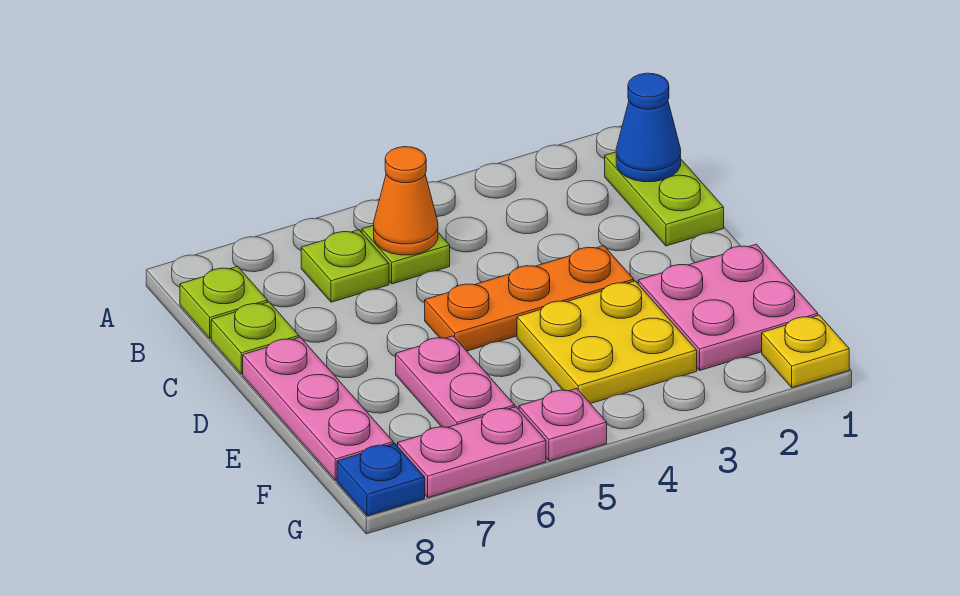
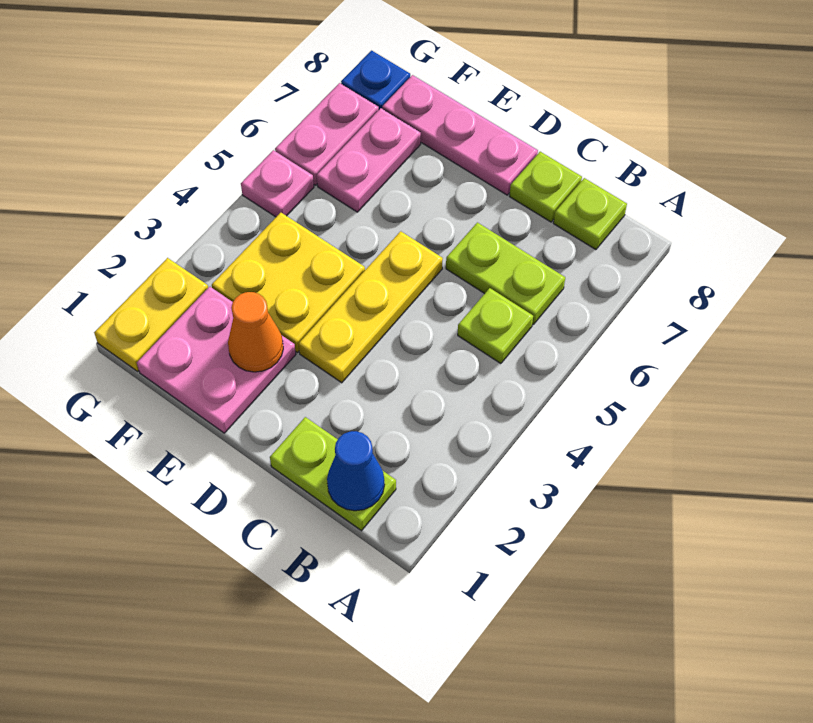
orange 1x1 cone [374,147,438,255] -> orange 1x1 cone moved to [228,292,283,372]
lime 1x1 plate [301,230,389,302] -> lime 1x2 plate [446,223,565,324]
orange 1x3 plate [425,246,634,351] -> yellow 1x3 plate [299,231,443,383]
pink 1x2 plate [396,336,515,427] -> pink 1x2 plate turned to [317,108,421,212]
yellow 1x1 plate [762,315,849,387] -> yellow 1x2 plate [94,258,208,371]

